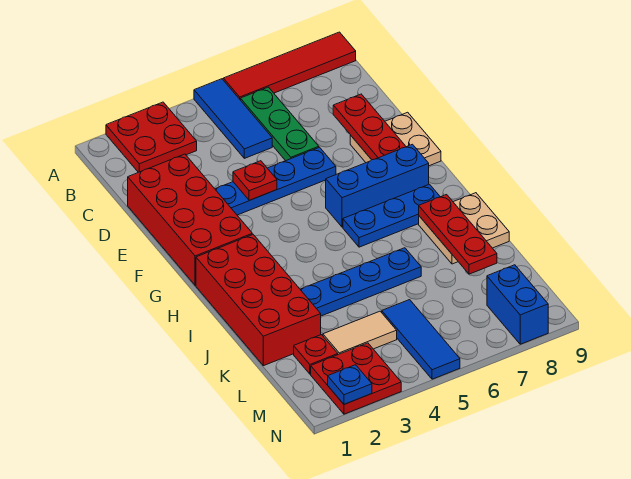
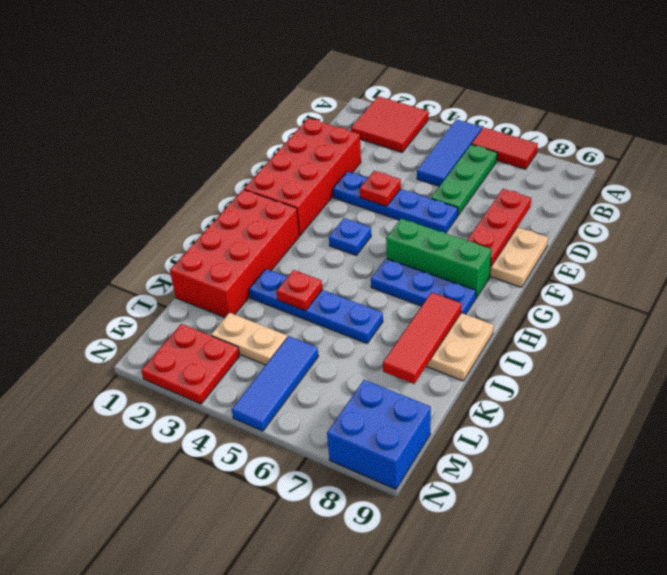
red 2x2 plate [106,102,197,172] -> red 2x2 tile [351,96,428,152]
red 1x4 tile [223,32,356,100] -> red 1x2 tile [471,127,538,169]
blue 1x3 brick [326,144,429,227] -> green 1x3 brick [386,219,491,298]
red 1x3 plate [419,195,497,274] -> red 1x3 tile [383,292,462,384]
red 1x1 plate [294,335,338,374] -> red 1x1 plate moved to [277,270,322,311]
tan 1x2 tile [323,311,397,355] -> tan 1x2 plate [211,312,287,365]
blue 1x2 brick [487,265,548,344] -> blue 2x2 brick [327,380,431,489]
blue 1x1 plate [328,365,372,404] -> blue 1x1 plate moved to [329,218,371,255]

